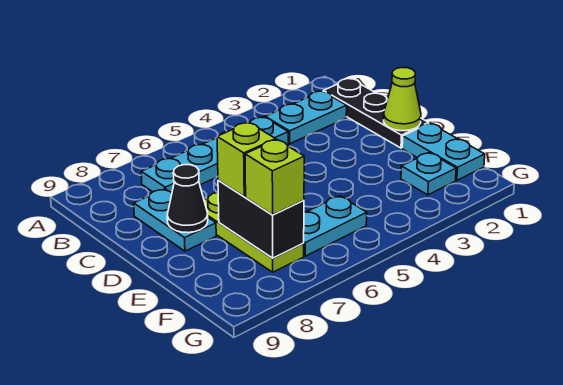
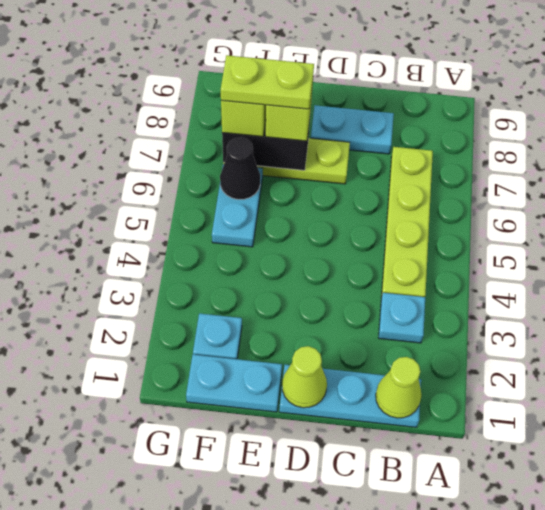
black 1x3 plate [323,79,429,148] -> cyan 1x3 plate [279,365,421,427]
none -> lime 1x1 cone [376,357,421,418]
cyan 1x2 plate [265,91,347,144] -> cyan 1x1 plate [379,293,425,343]
cyan 1x4 plate [141,117,288,193] -> lime 1x4 plate [381,147,433,299]
black 1x1 cone [167,165,208,233] -> black 1x1 cone moved to [220,137,260,199]
none -> lime 1x2 plate [221,55,314,109]

